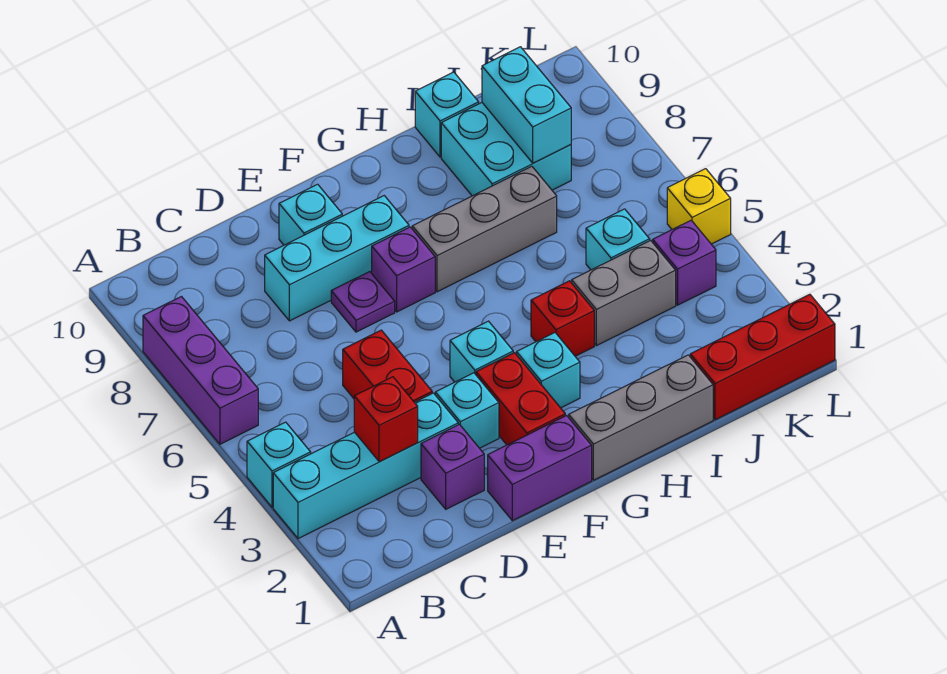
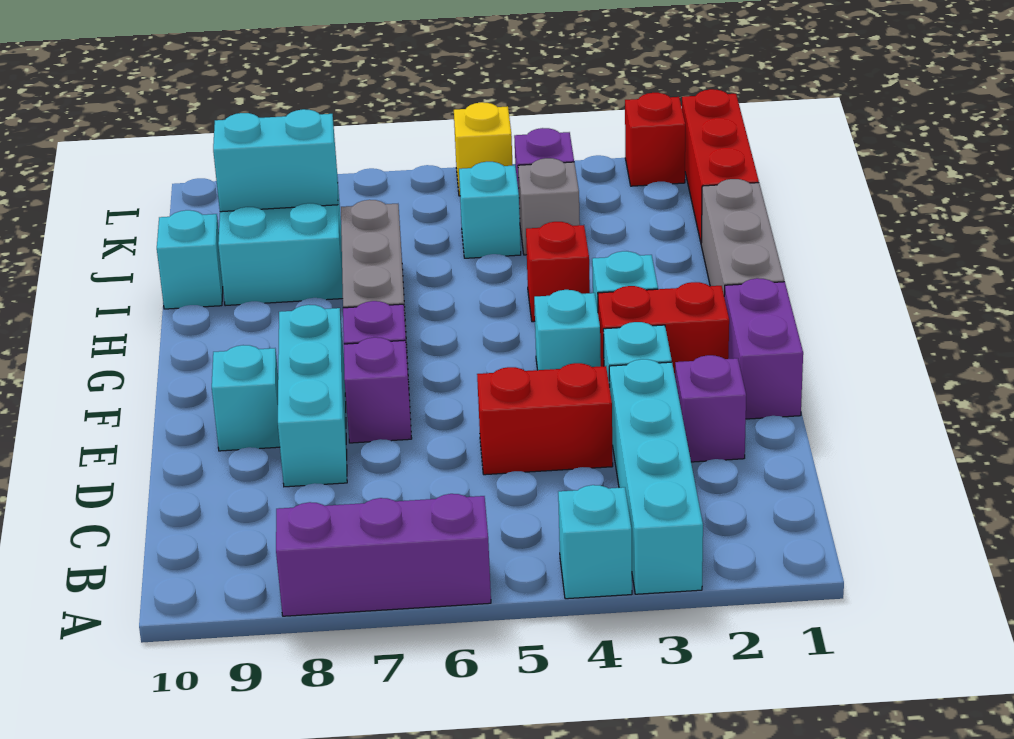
red 1x1 brick [354,377,418,462] -> red 1x1 brick moved to [625,93,685,186]
purple 1x1 plate [331,272,395,332] -> purple 1x1 brick [344,337,412,443]
grey 1x2 brick [572,240,676,346] -> grey 1x1 brick [518,158,580,255]

